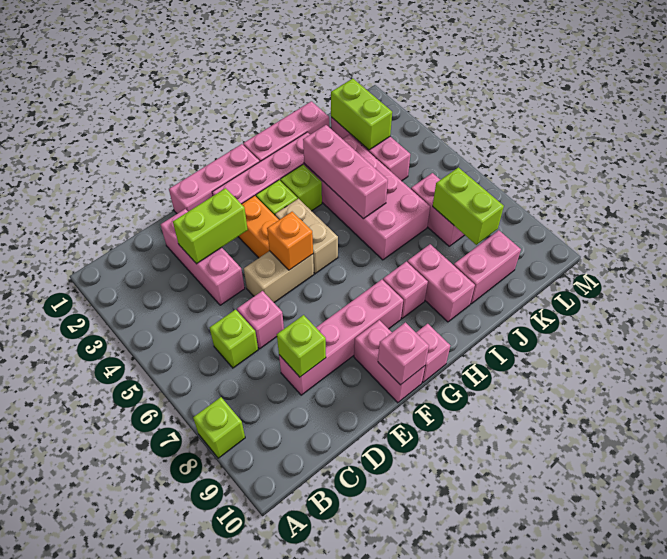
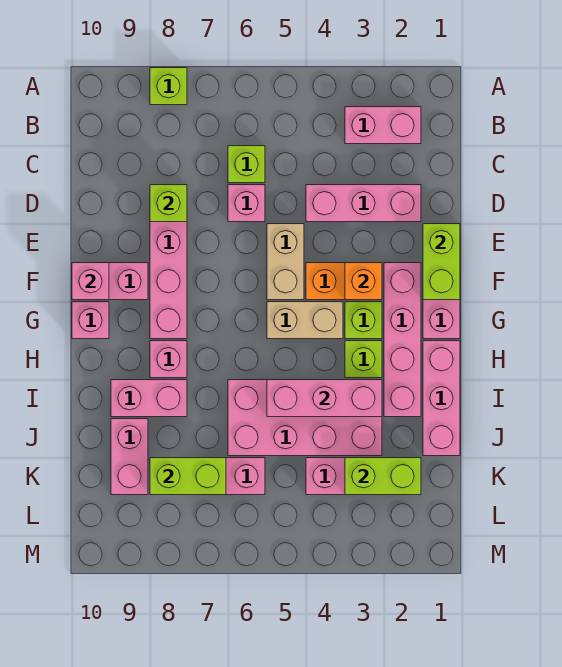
none -> pink 1x2 brick [345,107,421,144]
lime 1x2 brick [173,188,248,264] -> lime 1x2 brick moved to [423,224,460,300]
orange 1x1 brick [267,212,313,270] -> orange 1x1 brick moved to [345,263,382,300]

